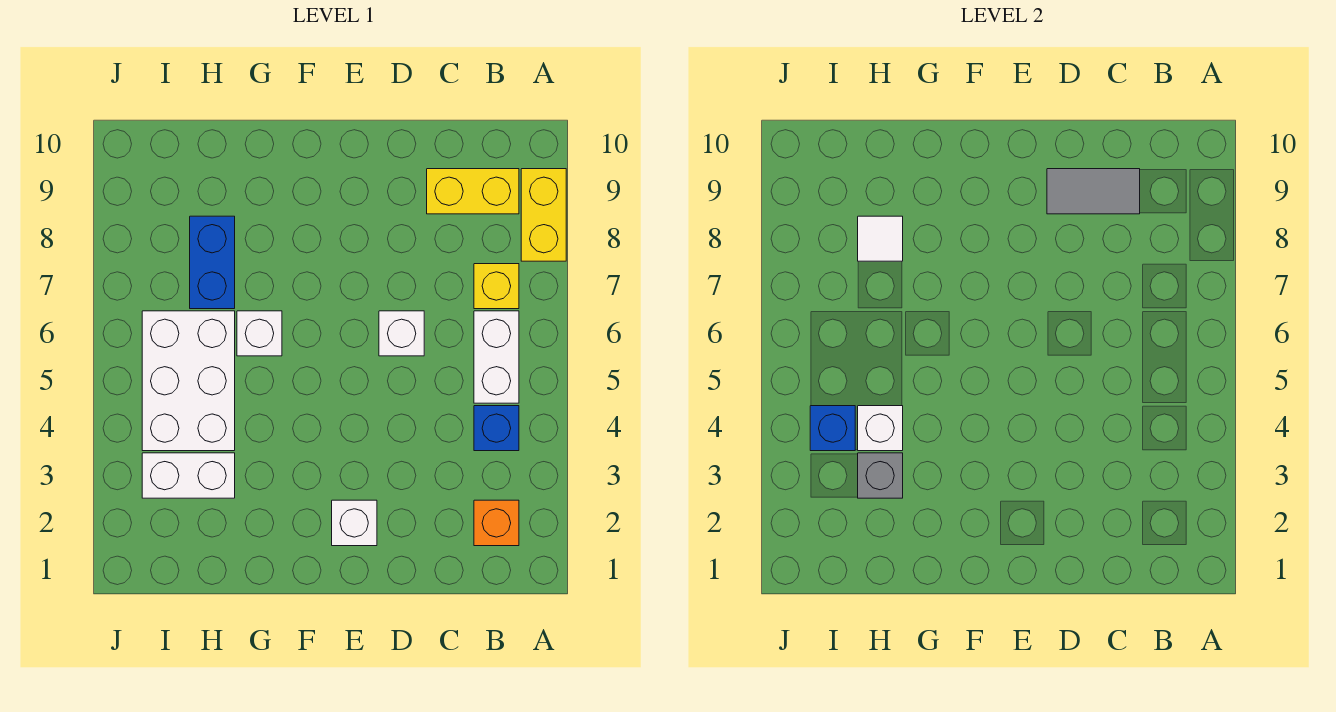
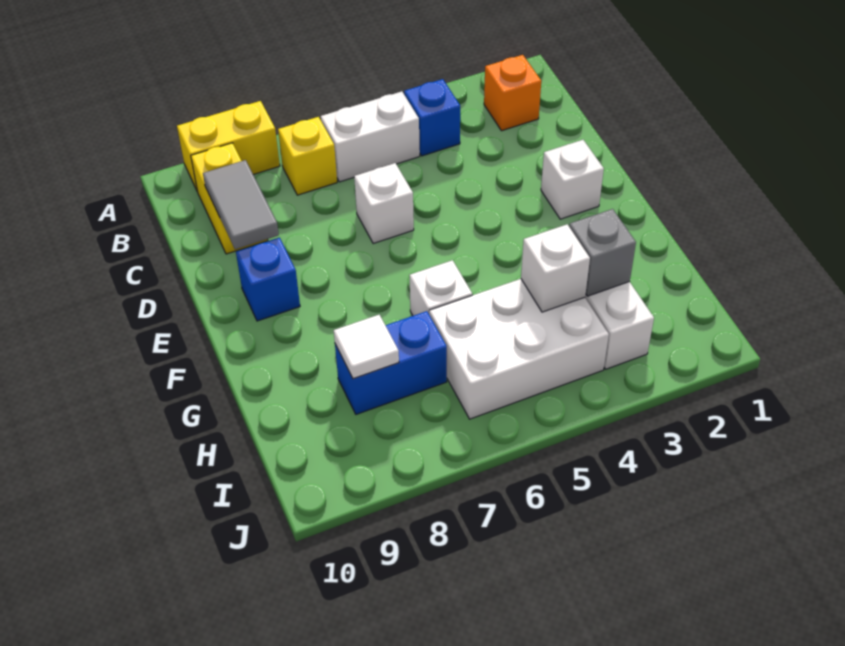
blue 1x1 brick [810,406,855,451] -> blue 1x1 brick moved to [236,238,300,321]

